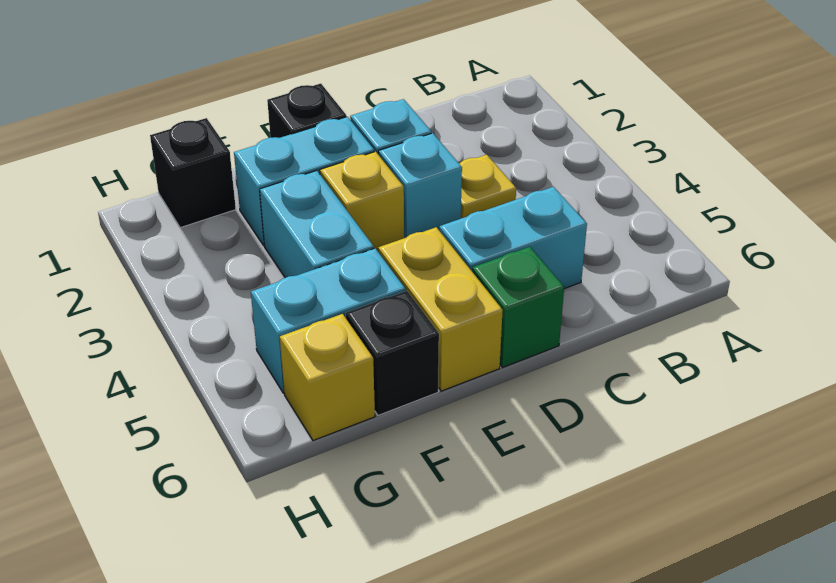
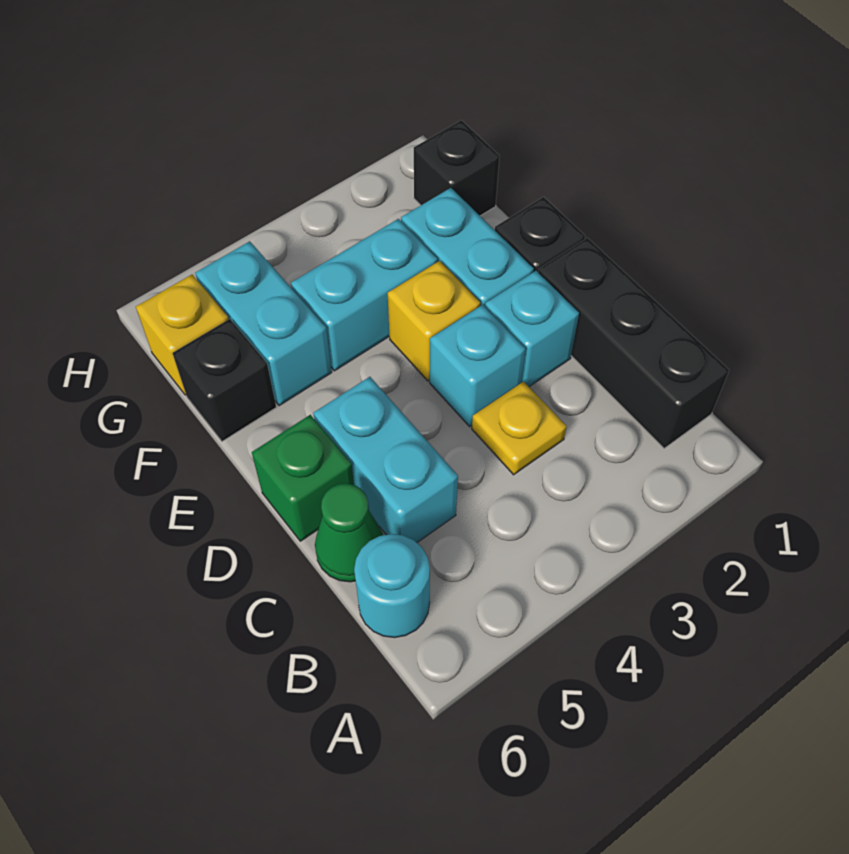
none -> black 1x3 brick [538,238,729,448]
none -> cyan 1x1 round brick [354,534,430,638]
none -> green 1x1 cone [315,484,383,582]
yellow 1x2 brick [378,227,503,391] -> none

